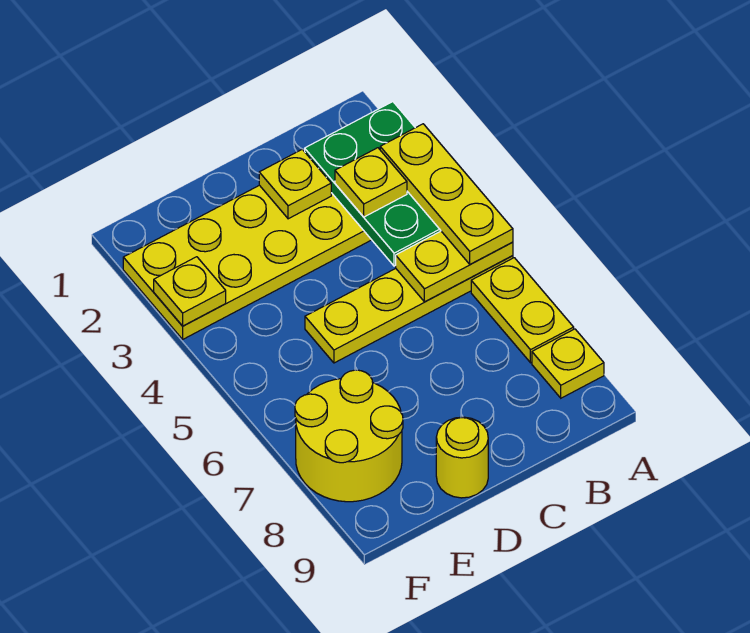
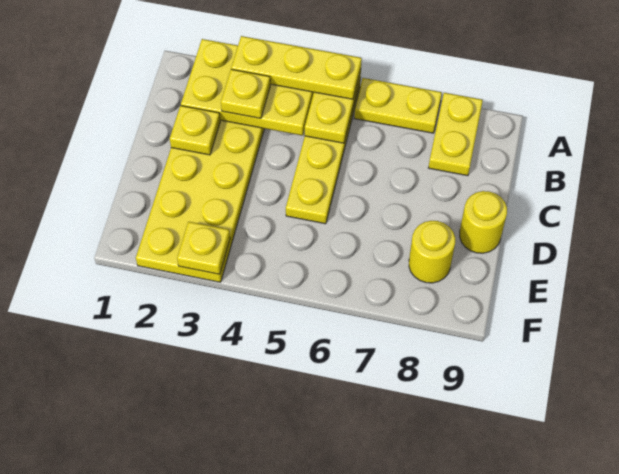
green 2x3 plate [305,102,441,266] -> yellow 2x3 plate [181,39,314,135]
yellow 1x1 plate [532,329,604,398] -> yellow 1x2 plate [429,93,483,176]
yellow 2x2 round brick [295,370,403,502] -> yellow 1x1 round brick [409,221,455,283]

